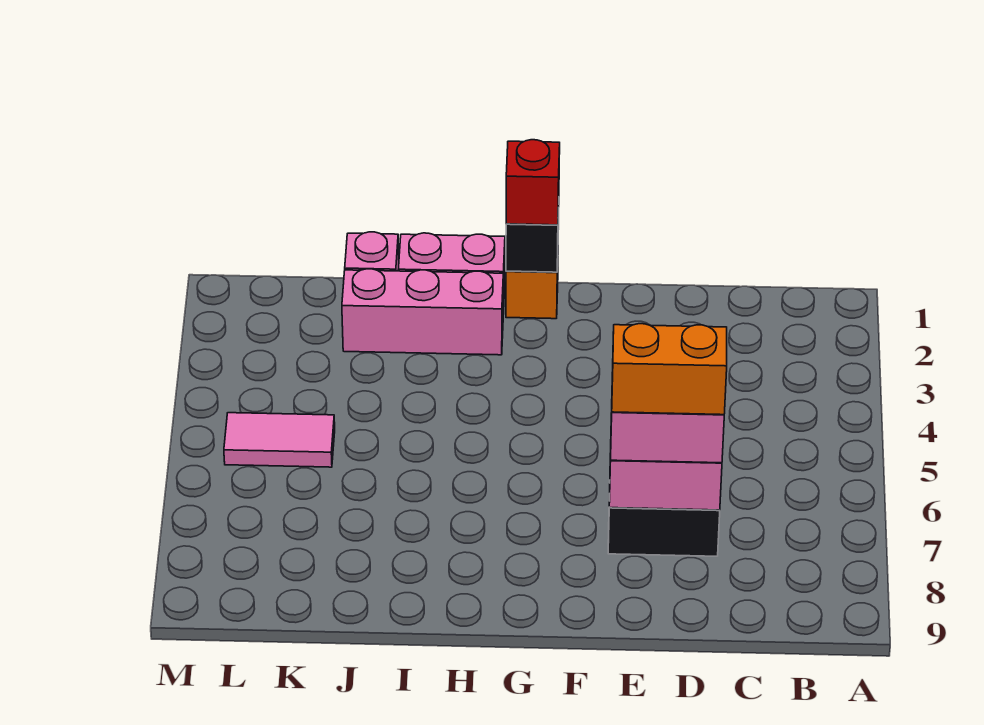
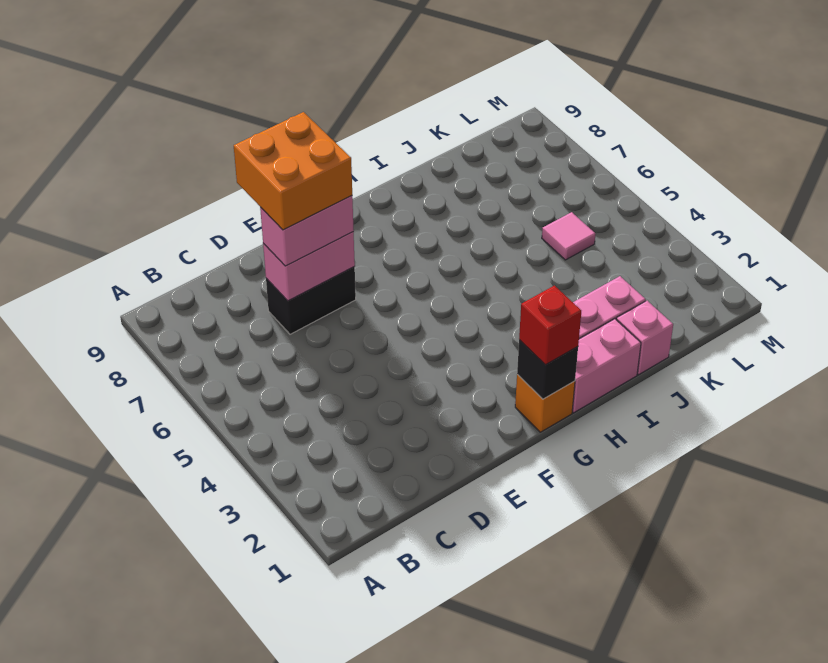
orange 1x2 brick [612,324,727,415] -> orange 2x2 brick [234,112,352,230]
pink 1x2 tile [224,413,335,467] -> pink 1x1 tile [542,212,595,260]

